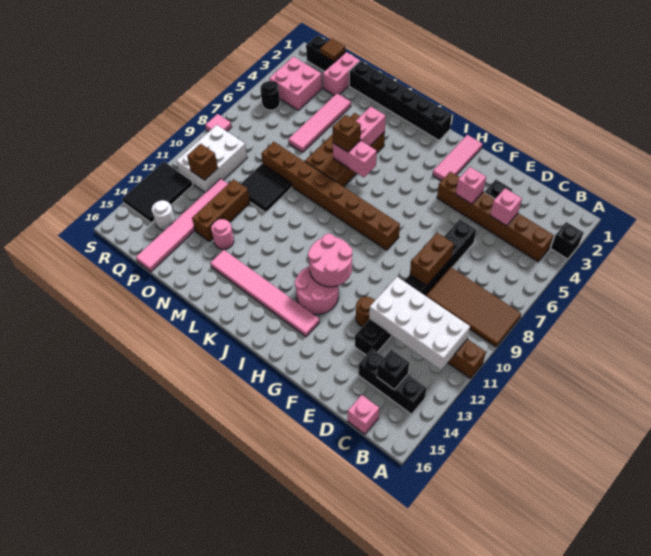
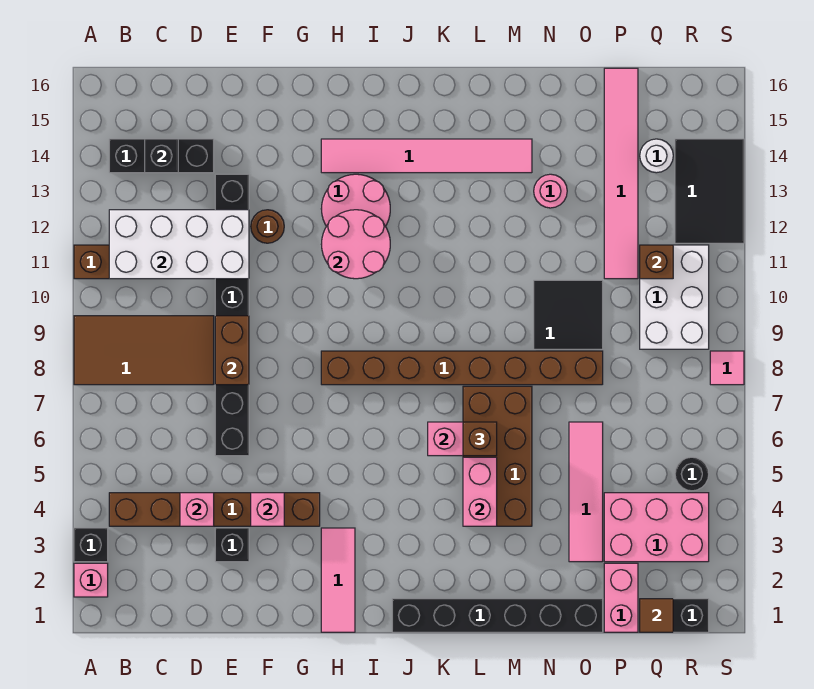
pink 1x1 brick [348,395,379,434] -> pink 1x1 brick moved to [74,563,108,597]
brown 1x3 brick [192,179,250,242] -> none
pink 2x2 brick [269,57,322,110] -> pink 2x3 brick [604,493,709,562]

